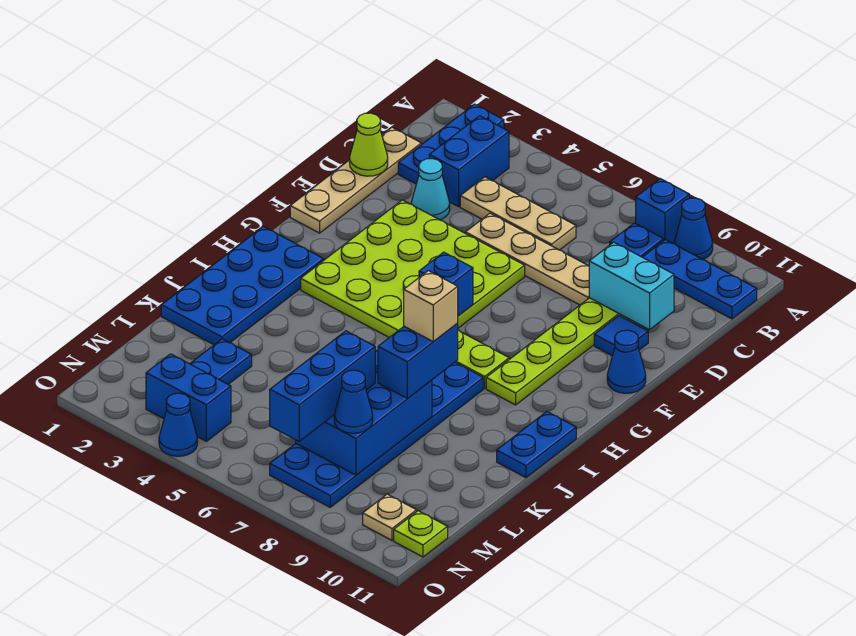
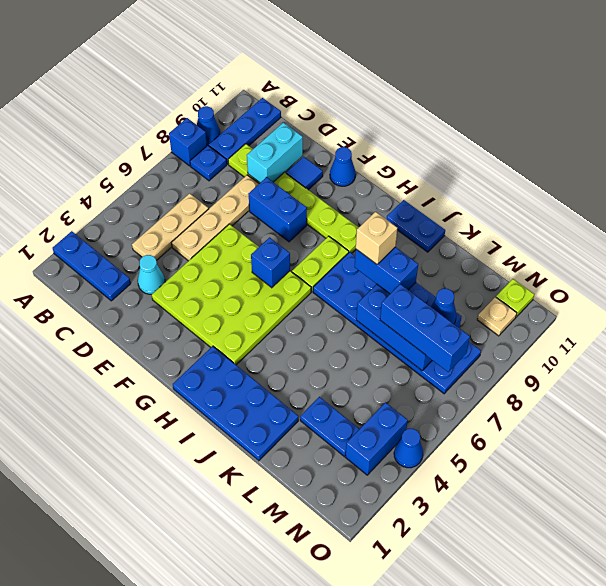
blue 1x2 brick [429,116,509,206] -> blue 1x2 brick moved to [249,177,307,242]
tan 1x4 plate [290,127,421,233] -> none
lime 1x1 cone [350,113,388,176] -> none

